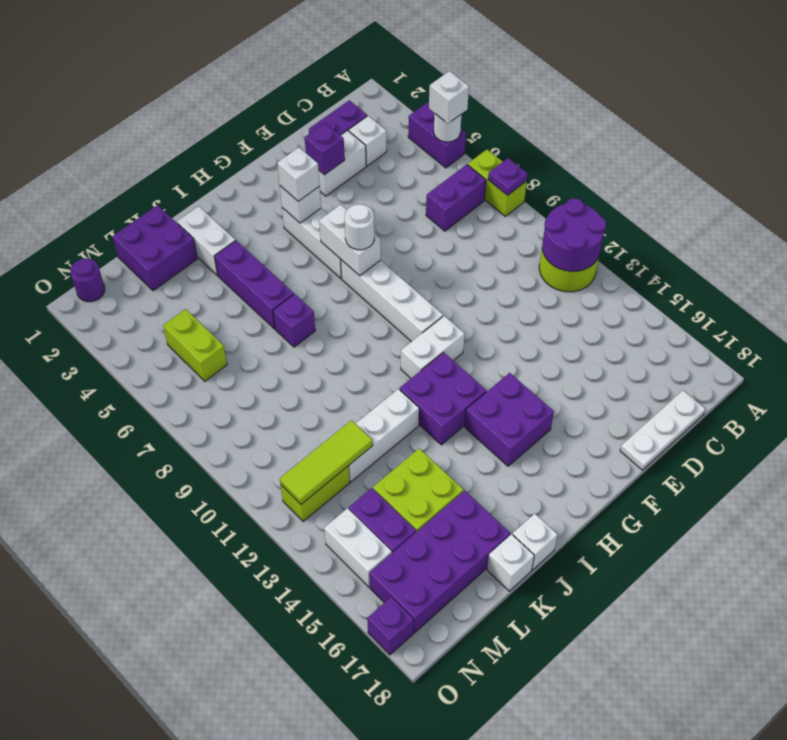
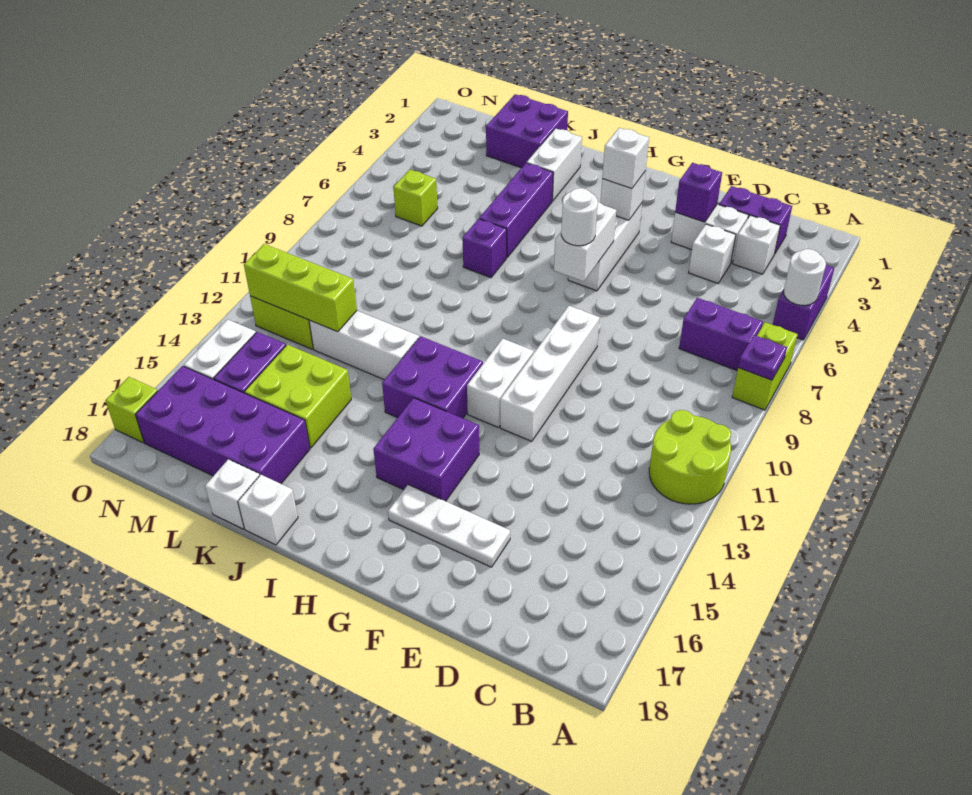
white 1x1 brick [429,71,469,123] -> white 1x1 brick moved to [689,224,736,283]
purple 2x2 round brick [542,198,606,271] -> none
white 1x3 plate [620,391,705,470] -> white 1x3 plate moved to [388,485,510,567]
white 1x4 brick [341,260,443,342] -> white 1x4 brick moved to [500,306,600,441]
white 1x2 brick [401,316,465,378] -> white 1x2 brick turned to [467,339,534,428]
lime 1x3 tile [280,420,373,504] -> lime 1x3 brick [244,244,357,332]
lime 1x2 brick [163,309,227,381] -> lime 1x1 brick [393,170,438,226]
purple 1x1 round brick [70,258,105,302] -> none
purple 1x1 brick [367,597,414,655] -> lime 1x1 brick [105,377,157,443]

